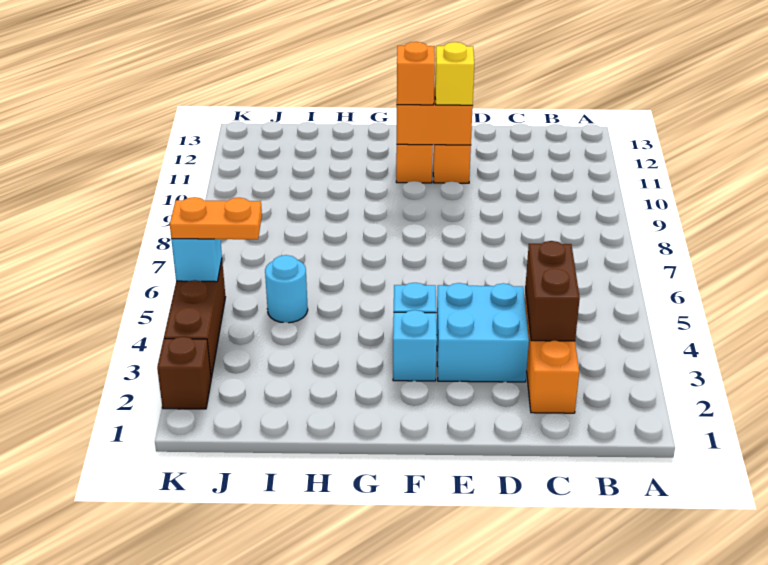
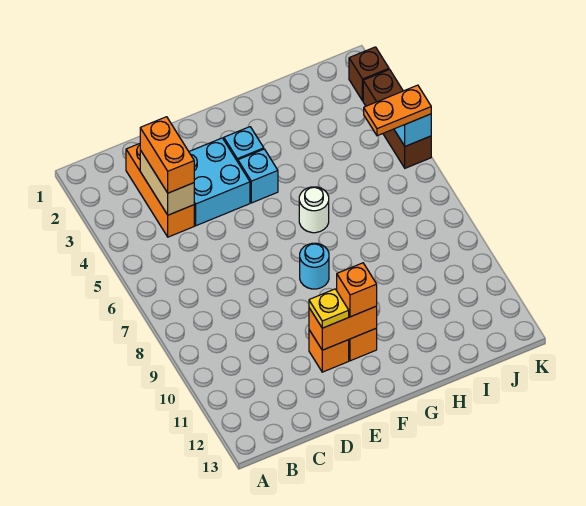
brown 1x2 brick [525,241,580,341] -> tan 1x2 brick [140,150,194,215]
none -> orange 1x2 brick [140,117,194,193]
yellow 1x1 brick [435,42,474,105] -> yellow 1x1 plate [309,289,349,328]
none -> white 1x1 round brick [299,187,329,233]
cyan 1x1 round brick [265,255,308,323] -> cyan 1x1 round brick moved to [300,243,329,289]

